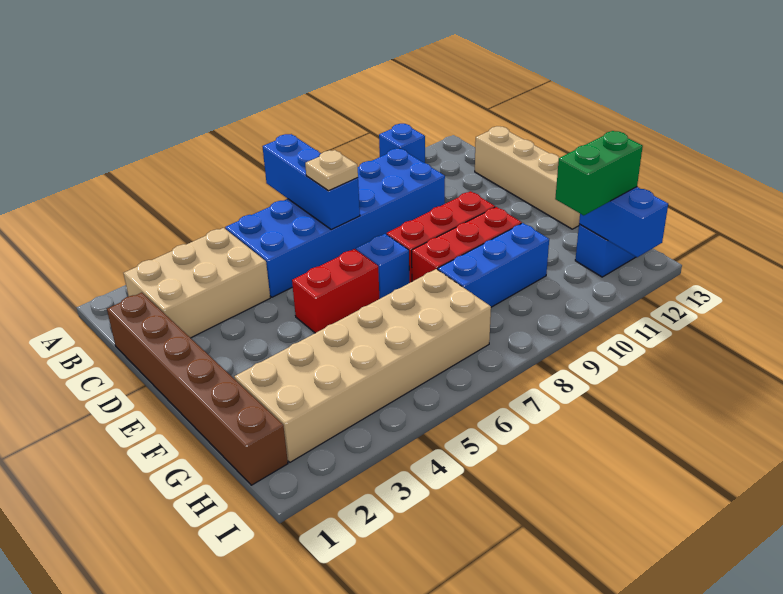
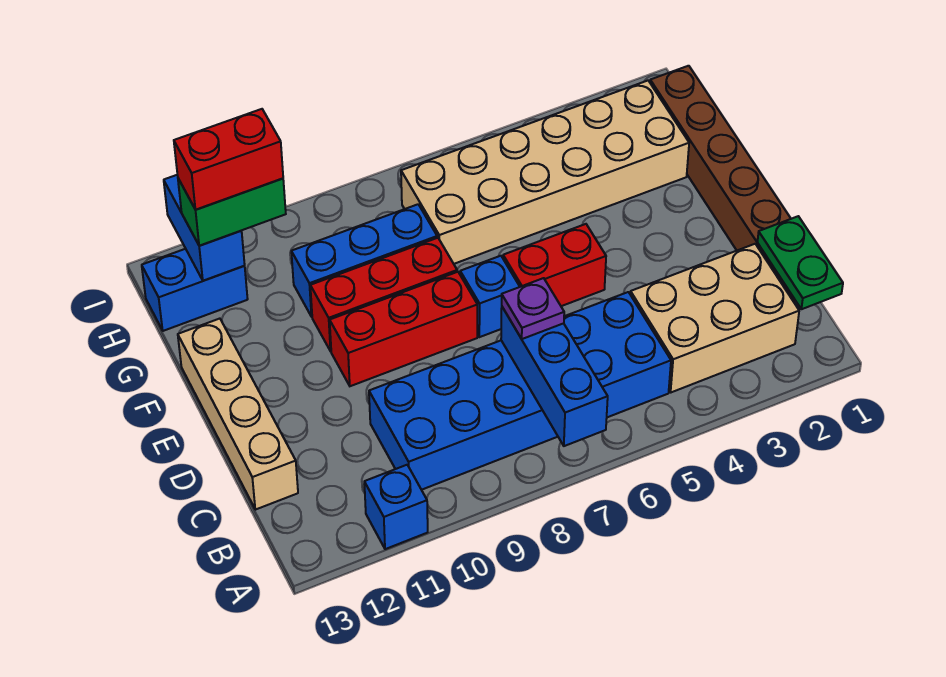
none -> green 1x2 plate [757,216,843,309]
tan 1x1 plate [305,150,358,191] -> purple 1x1 plate [502,278,564,339]
none -> red 1x2 brick [174,109,283,210]

